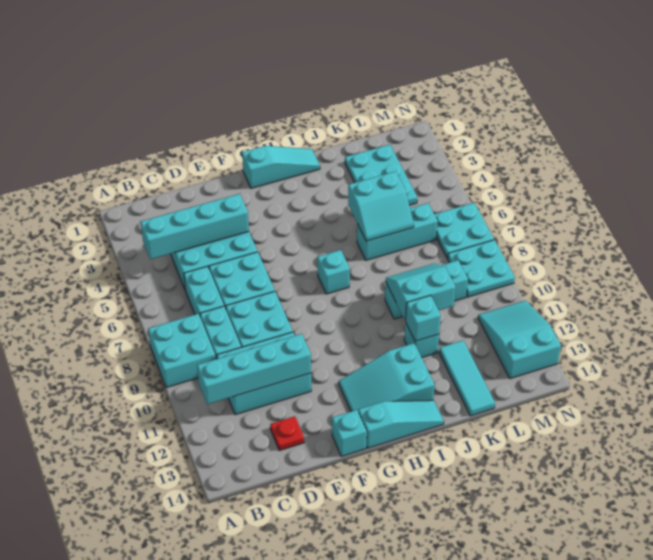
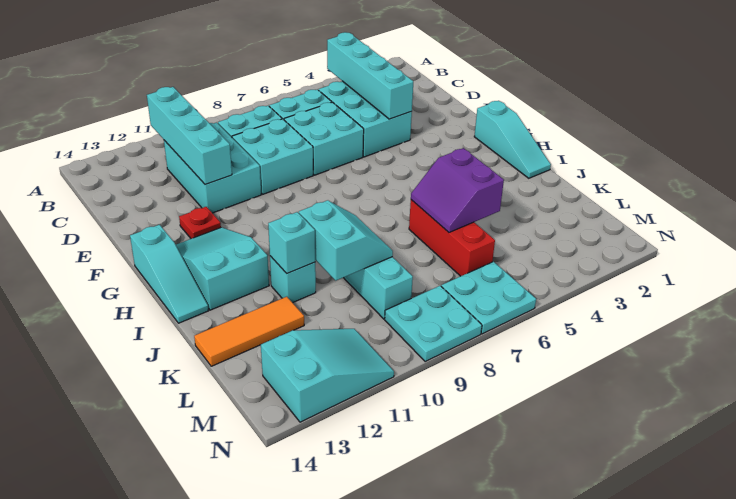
cyan 2x2 brick [148,314,215,388] -> none
red 1x1 plate [270,416,304,451] -> red 1x1 plate moved to [179,207,221,239]
cyan 1x1 brick [332,410,367,456] -> none
cyan 1x1 brick [317,250,350,294] -> none
cyan 2x2 slope [348,171,414,241] -> purple 2x2 slope [411,148,504,232]
cyan 1x3 brick [357,203,438,260] -> red 1x3 brick [409,200,495,276]
cyan 2x3 plate [345,145,417,205] -> none
cyan 1x3 tile [439,341,495,416] -> orange 1x3 tile [194,297,304,366]

